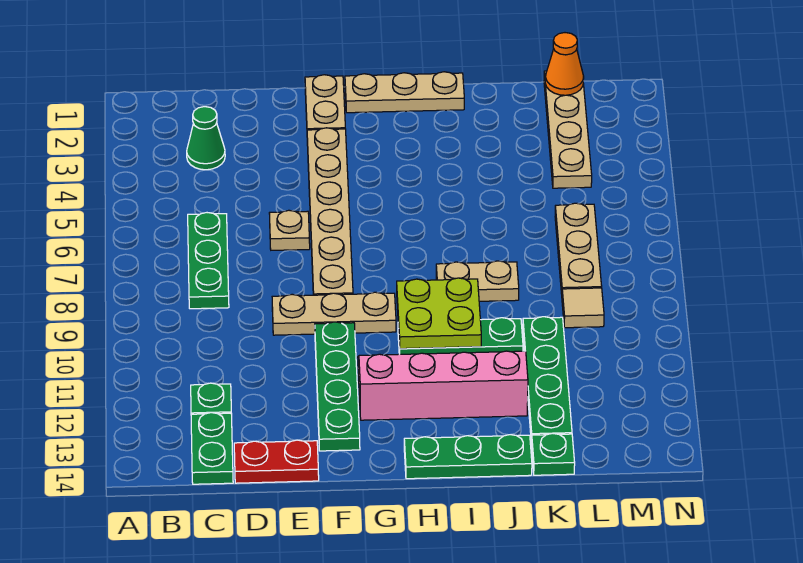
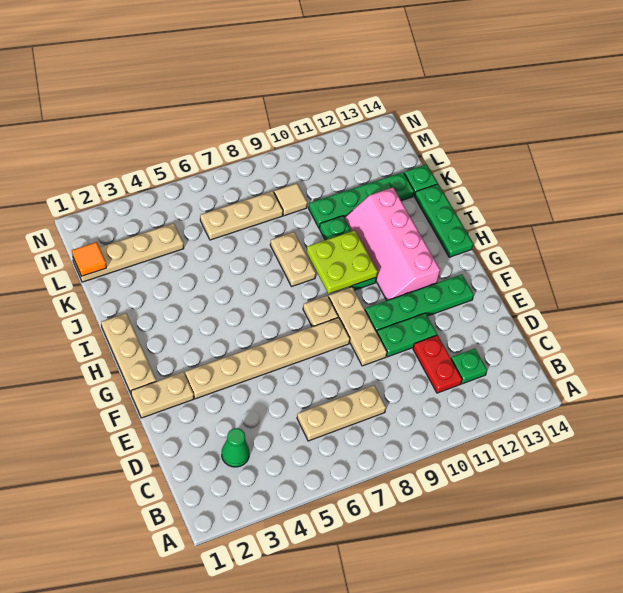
green 1x3 plate [188,213,229,309] -> tan 1x3 plate [297,386,386,441]
green 1x2 plate [191,413,233,484] -> green 1x2 plate moved to [377,313,437,357]
red 1x2 plate [234,440,319,483] -> red 1x2 plate moved to [413,335,462,393]
tan 1x1 plate [269,210,310,250] -> tan 1x1 plate moved to [303,296,338,327]
orange 1x1 cone [545,33,584,95] -> orange 1x1 tile [72,242,106,276]

